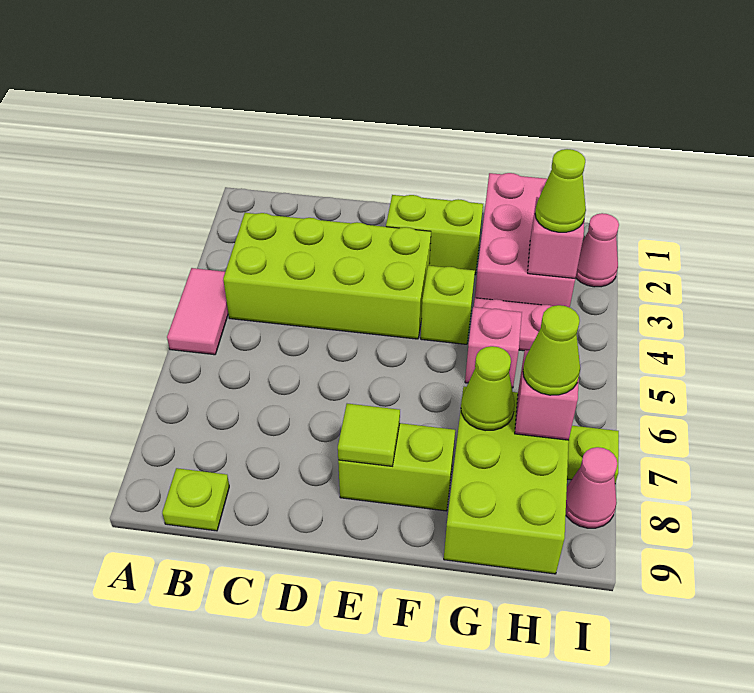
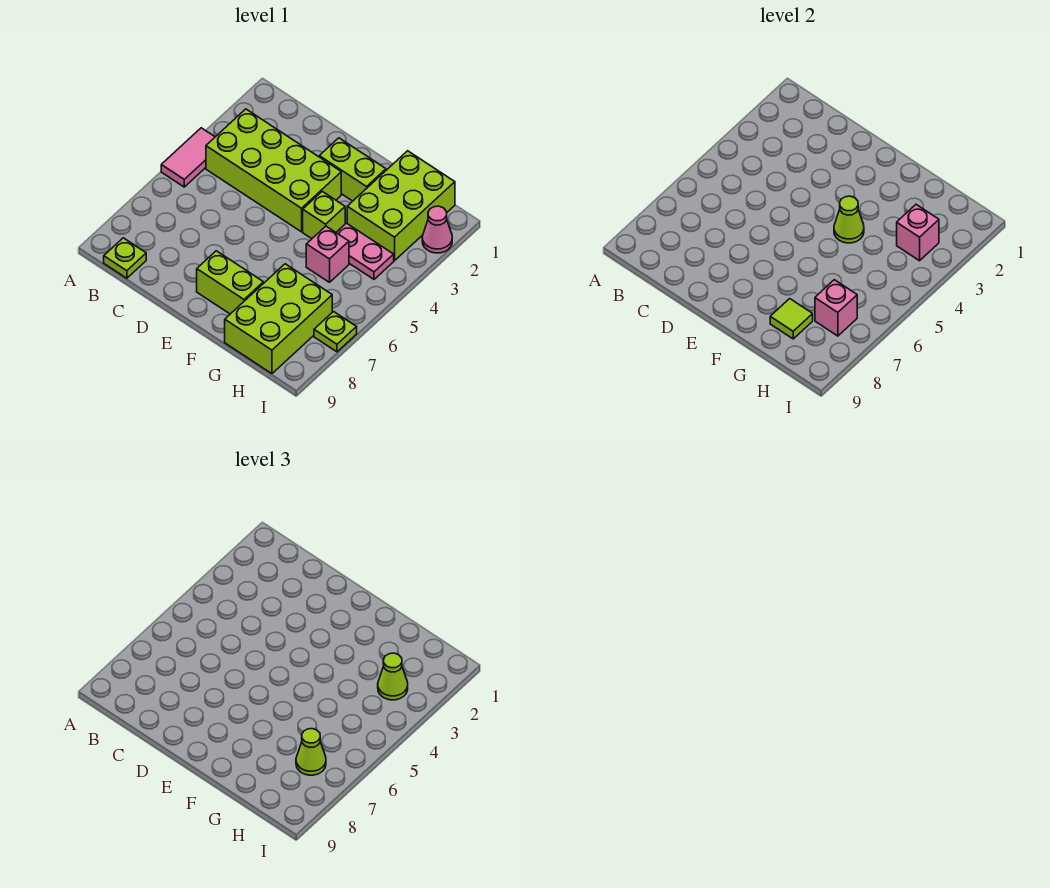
lime 1x1 tile [338,404,400,466] -> lime 1x1 tile moved to [770,299,813,339]
pink 2x3 brick [475,173,575,308] -> lime 2x3 brick [347,151,455,261]
lime 1x1 cone [461,346,515,431] -> lime 1x1 cone moved to [834,196,864,243]
pink 1x1 cone [566,447,618,528] -> none

